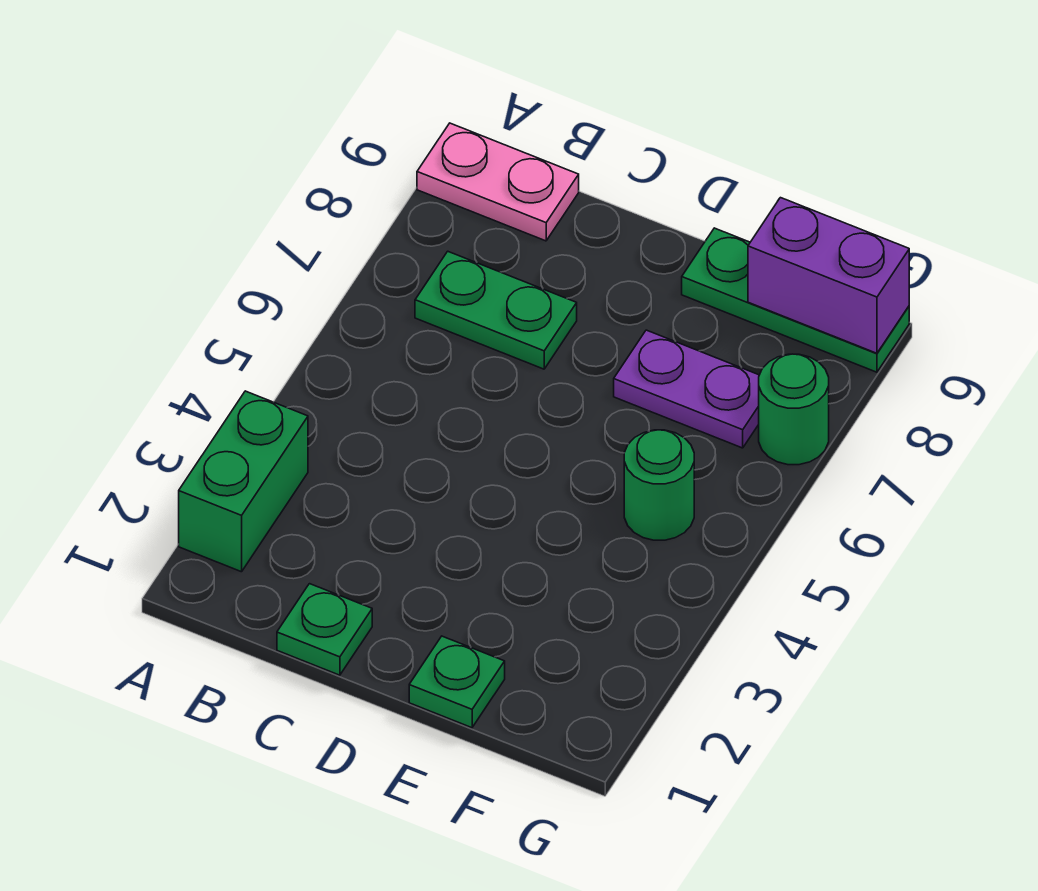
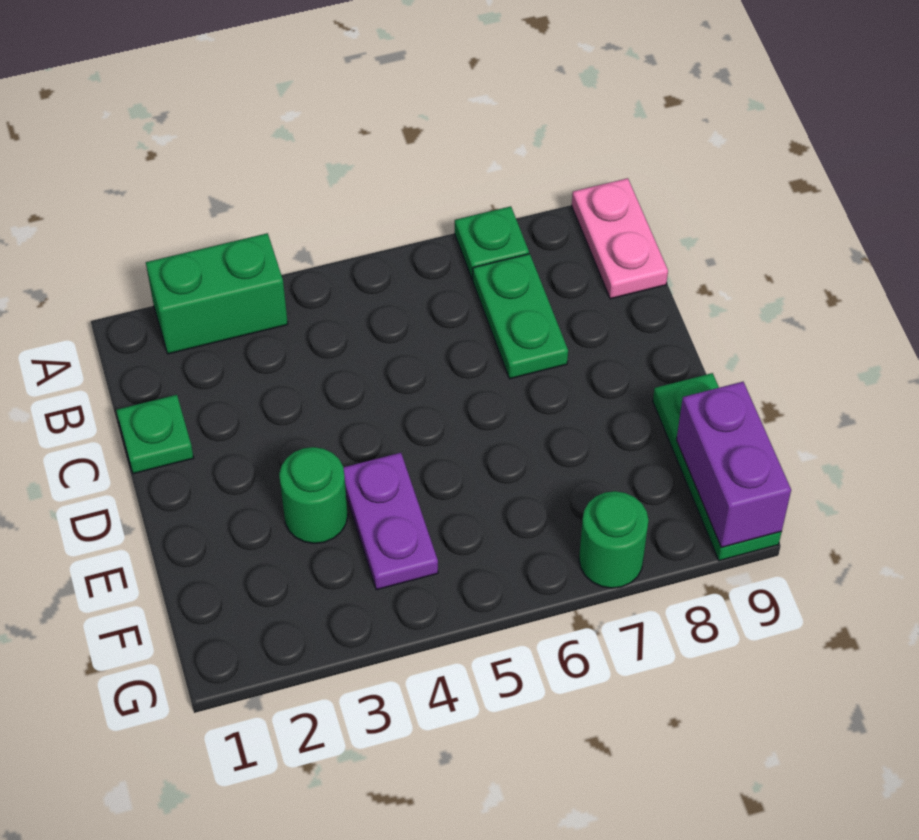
green 1x1 plate [409,636,505,728] -> green 1x1 plate moved to [455,206,529,280]
purple 1x2 plate [614,330,759,448] -> purple 1x2 plate moved to [343,453,438,590]
green 1x1 round brick [624,430,694,540] -> green 1x1 round brick moved to [279,447,348,544]

